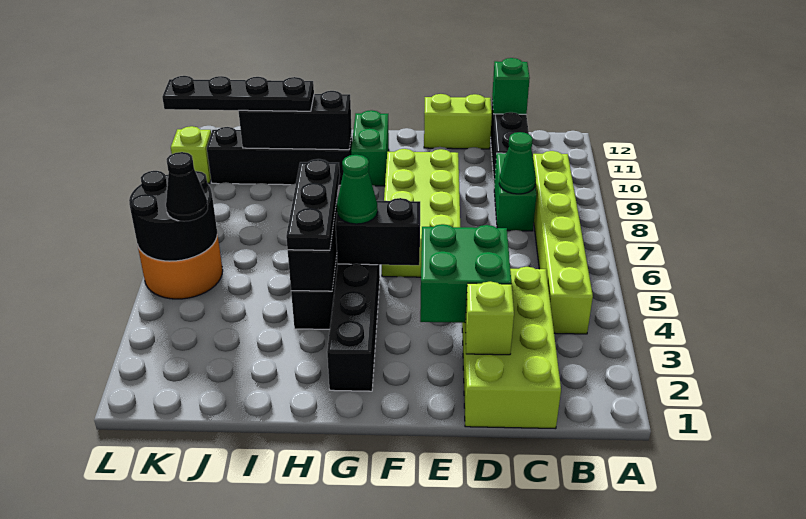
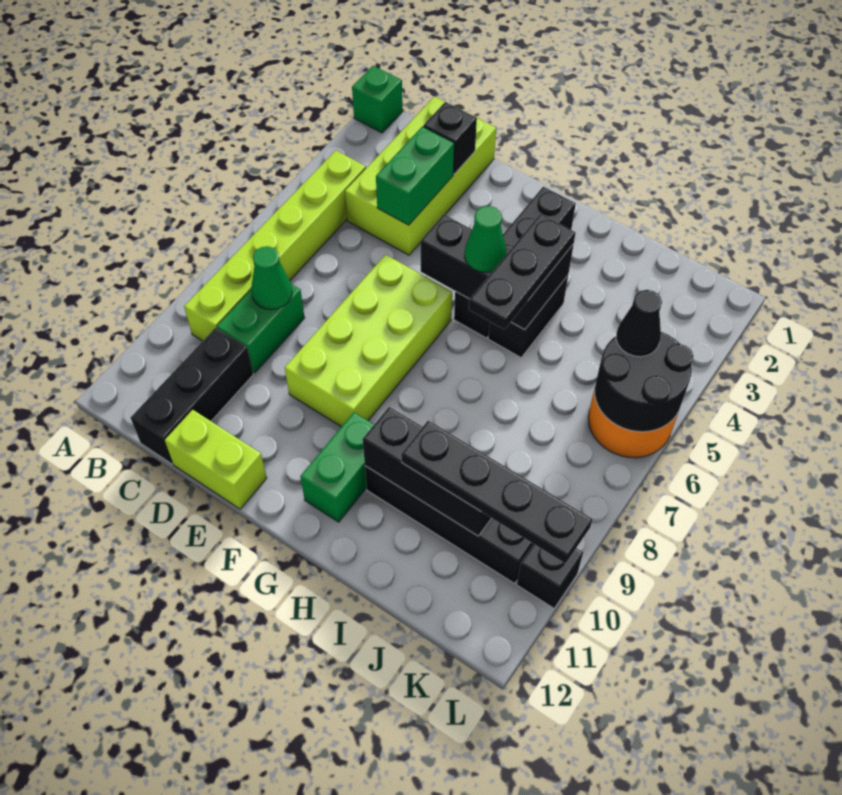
green 1x1 brick [492,58,530,114] -> green 1x1 brick moved to [352,66,402,133]
lime 1x1 brick [465,281,514,355] -> black 1x1 brick [423,102,477,174]
green 2x2 brick [420,224,511,323] -> green 1x2 brick [376,126,454,225]
lime 1x1 brick [171,126,211,183] -> black 1x1 brick [517,544,583,608]

